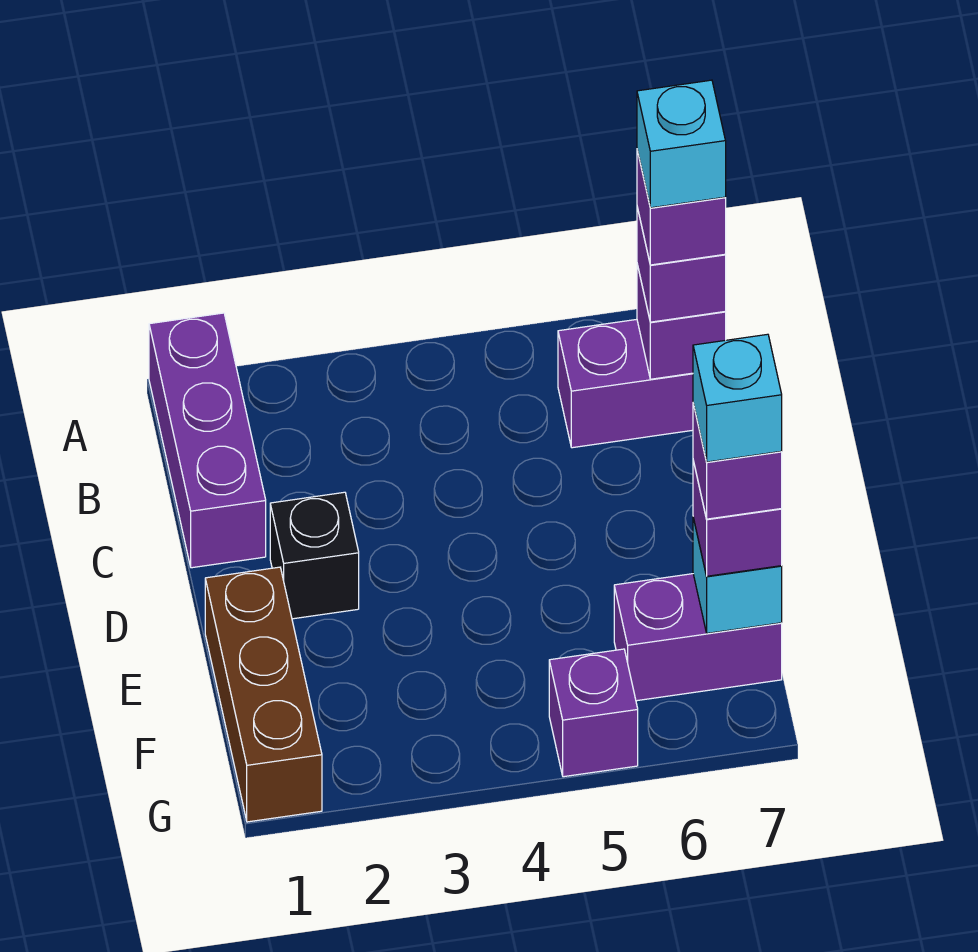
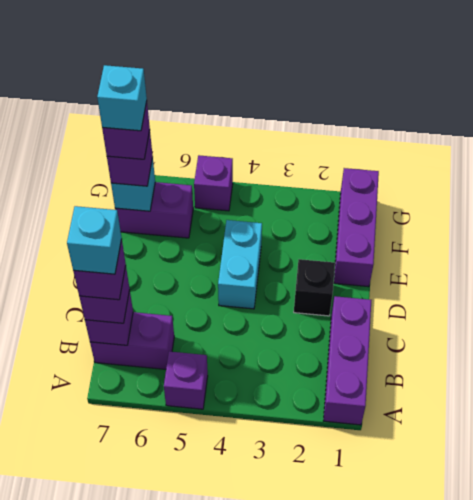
none -> purple 1x1 brick [164,351,208,409]
none -> cyan 1x2 brick [218,220,262,309]
brown 1x3 brick [205,567,322,822] -> purple 1x3 brick [334,168,379,287]

